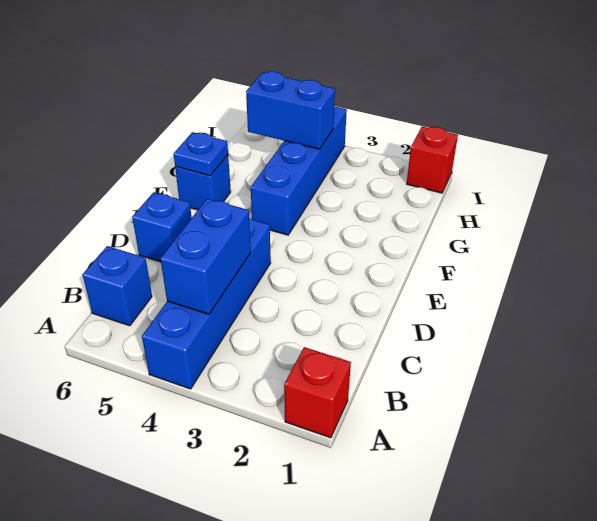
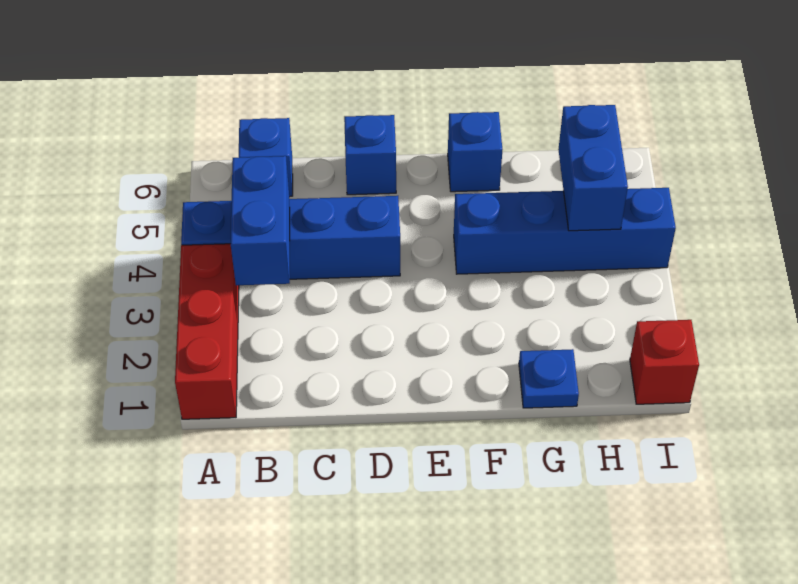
red 1x1 brick [284,347,351,438] -> red 1x3 brick [175,244,239,419]
blue 1x2 brick [160,199,251,314] -> blue 1x2 brick turned to [231,156,290,285]
blue 1x1 plate [174,132,228,176] -> blue 1x1 plate moved to [519,349,579,408]

